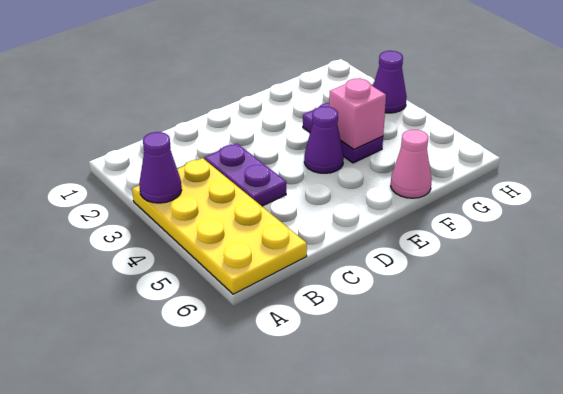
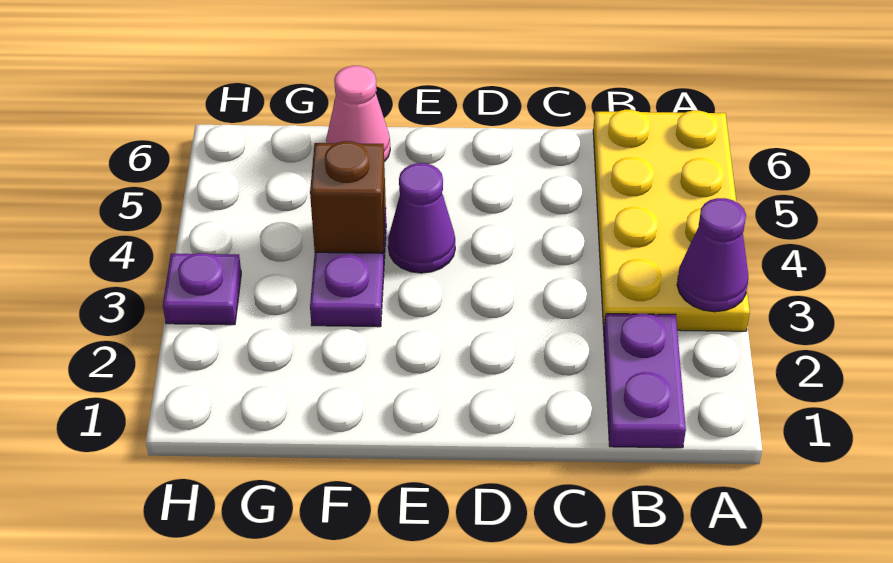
purple 1x2 plate [204,143,286,206] -> purple 1x2 plate moved to [604,314,686,448]
pink 1x1 brick [329,78,386,150] -> brown 1x1 brick [310,141,386,253]
purple 1x1 cone [373,51,407,113] -> purple 1x1 plate [163,253,241,325]

